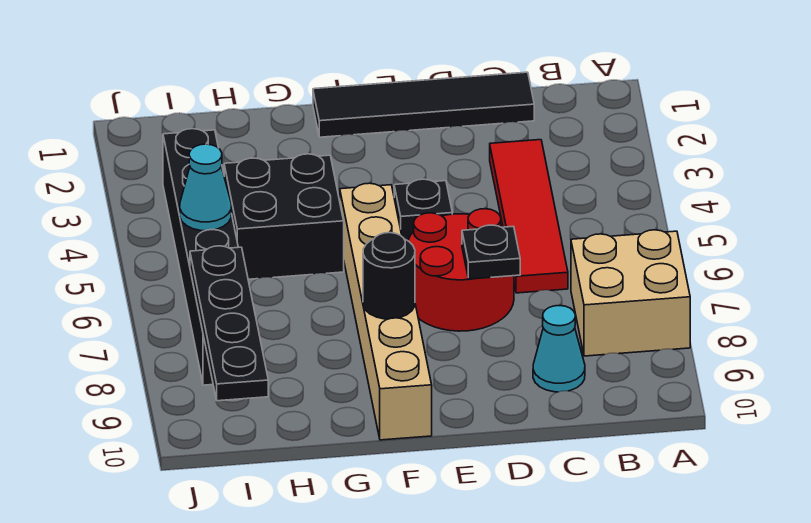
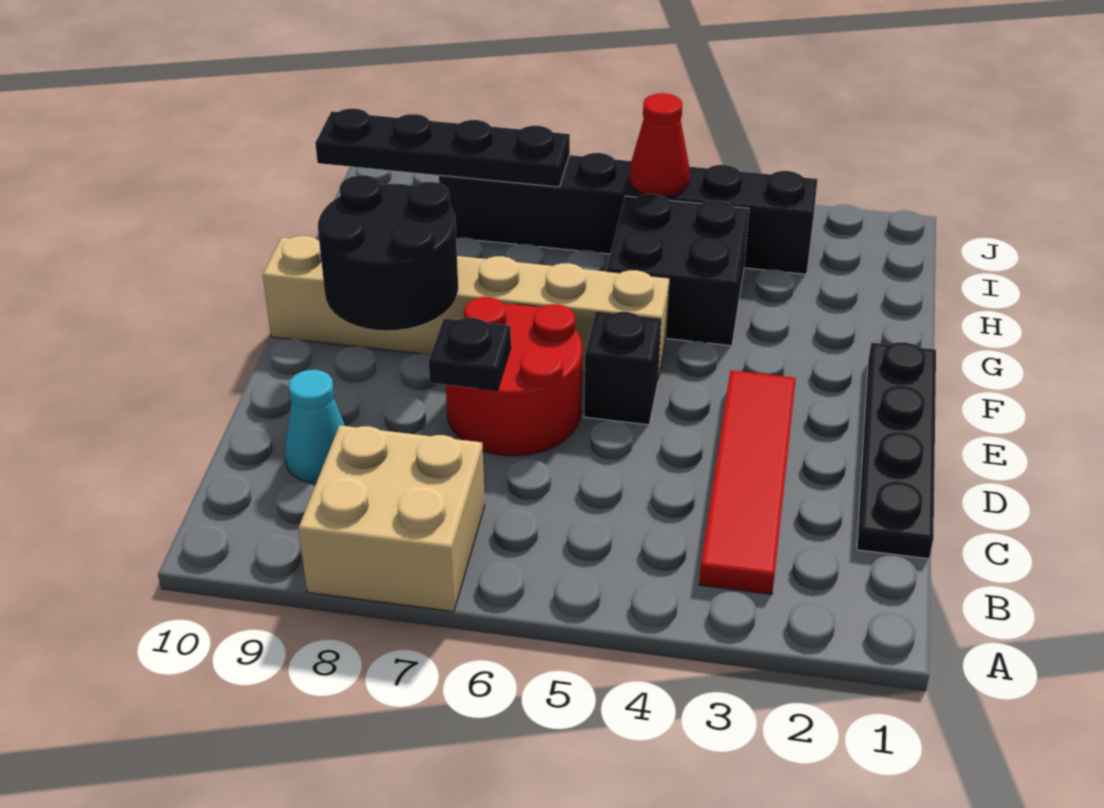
black 1x4 tile [313,72,534,137] -> black 1x4 plate [857,342,936,559]
red 1x4 tile [490,140,568,293] -> red 1x4 tile turned to [699,370,796,595]
black 1x1 round brick [363,233,415,319] -> black 2x2 round brick [318,175,458,331]
cyan 1x1 cone [180,144,232,231] -> red 1x1 cone [630,93,690,197]

